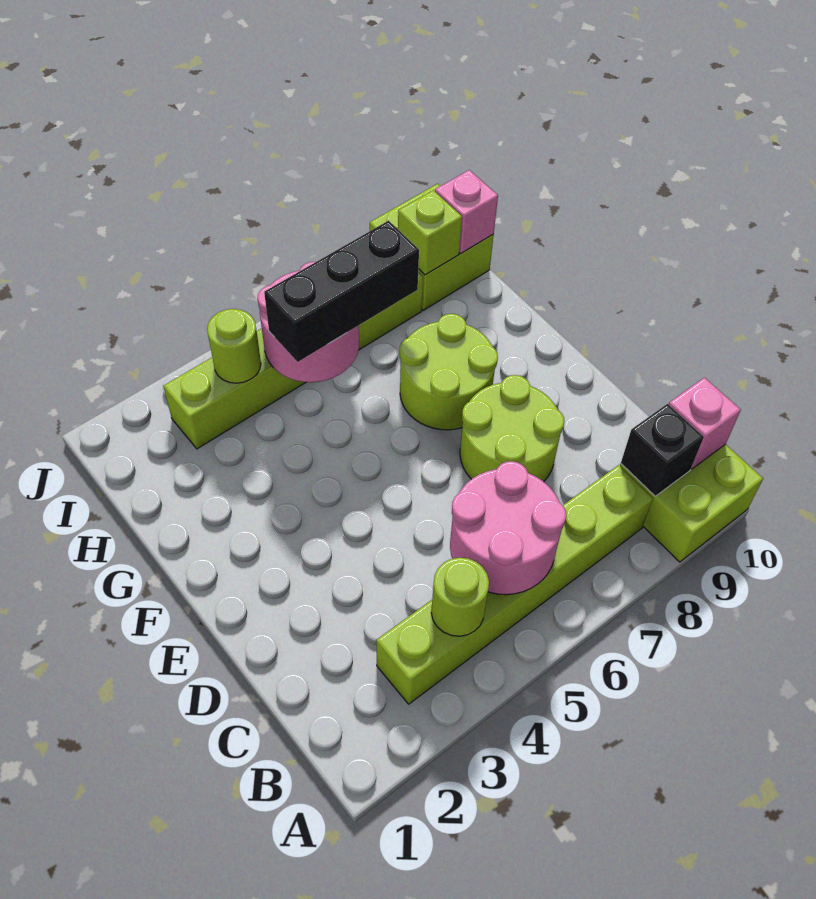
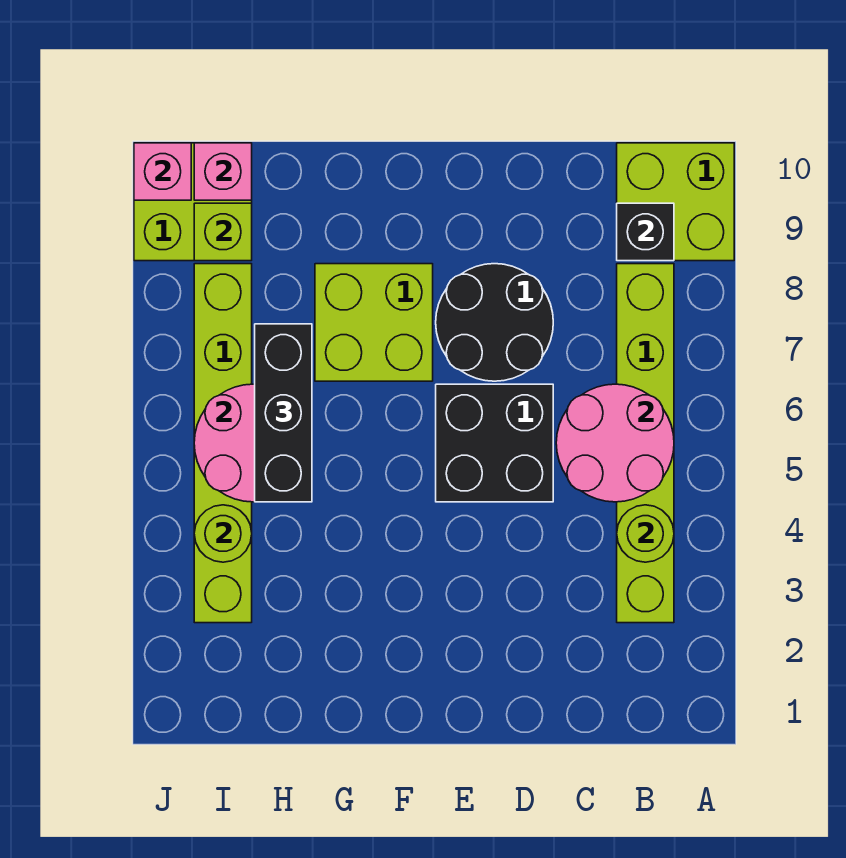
pink 1x1 brick [669,378,741,469] -> pink 1x1 brick moved to [134,143,191,200]
none -> black 2x2 brick [436,384,553,502]
lime 2x2 round brick [460,375,564,482] -> black 2x2 round brick [436,264,553,381]
lime 2x2 round brick [400,314,498,430] -> lime 2x2 brick [315,264,433,381]

